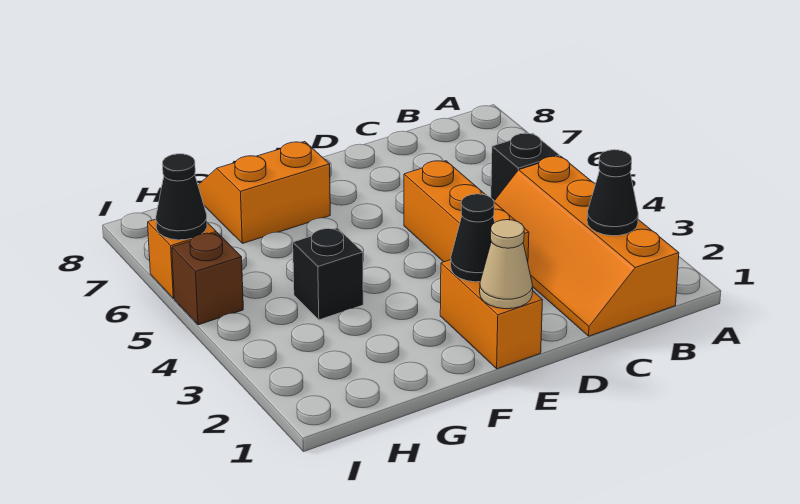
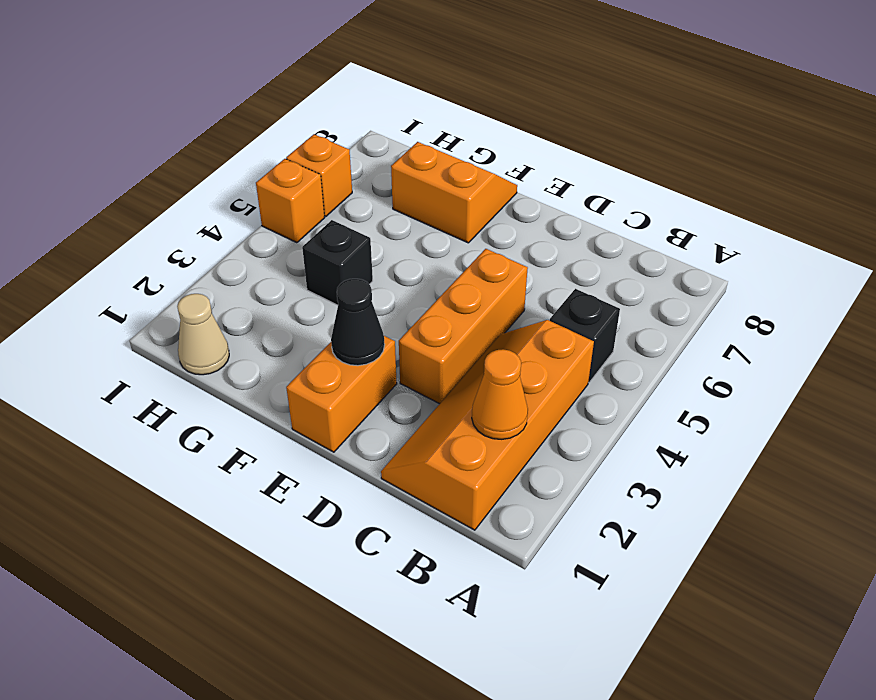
black 1x1 cone [587,150,638,236] -> orange 1x1 cone [472,349,528,439]
tan 1x1 cone [480,220,533,309] -> tan 1x1 cone moved to [177,294,229,375]
brown 1x1 brick [172,233,243,325] -> orange 1x1 brick [256,159,325,243]
black 1x1 cone [156,154,207,240] -> none

